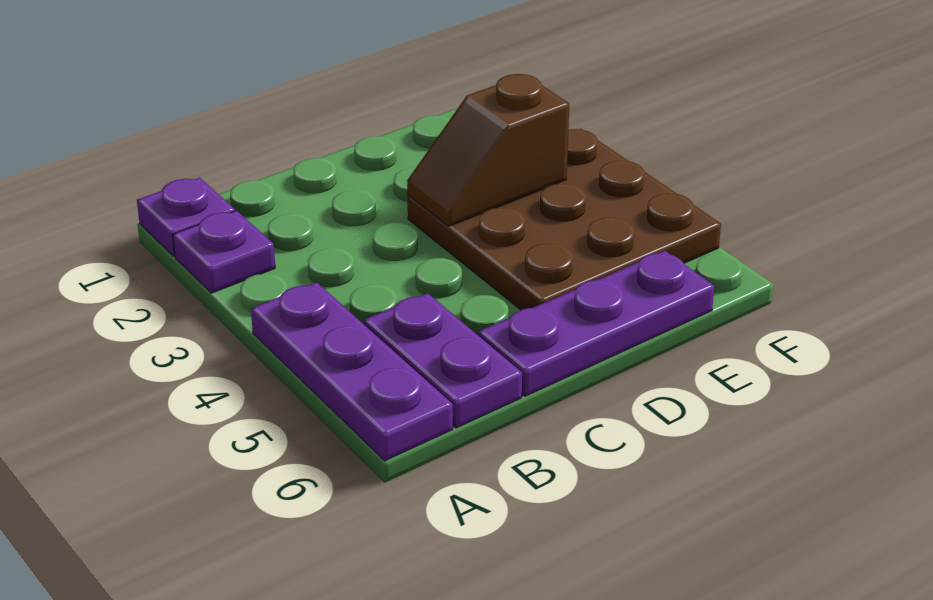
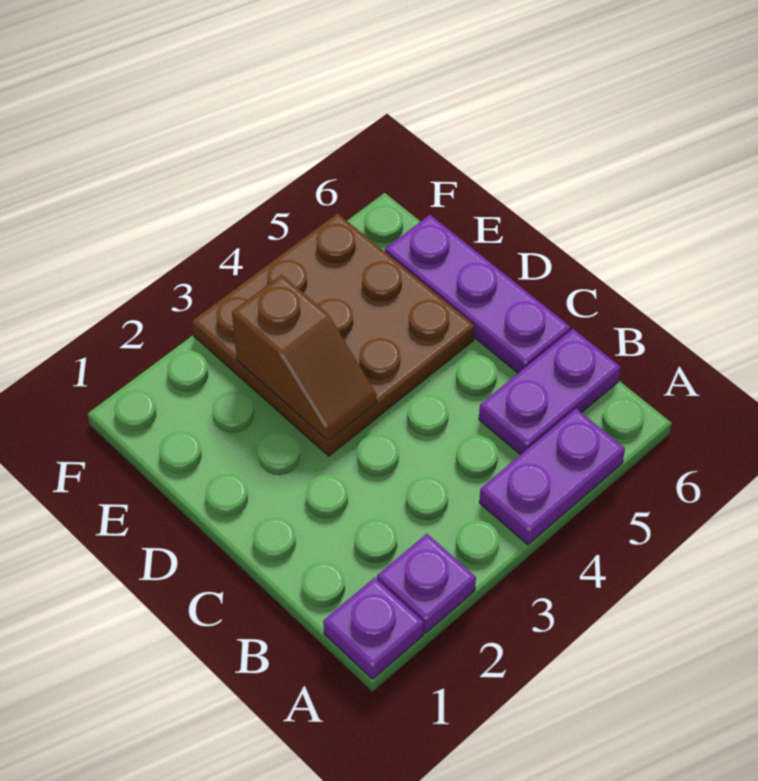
purple 1x3 plate [251,282,453,461] -> purple 1x2 plate [479,409,625,545]

